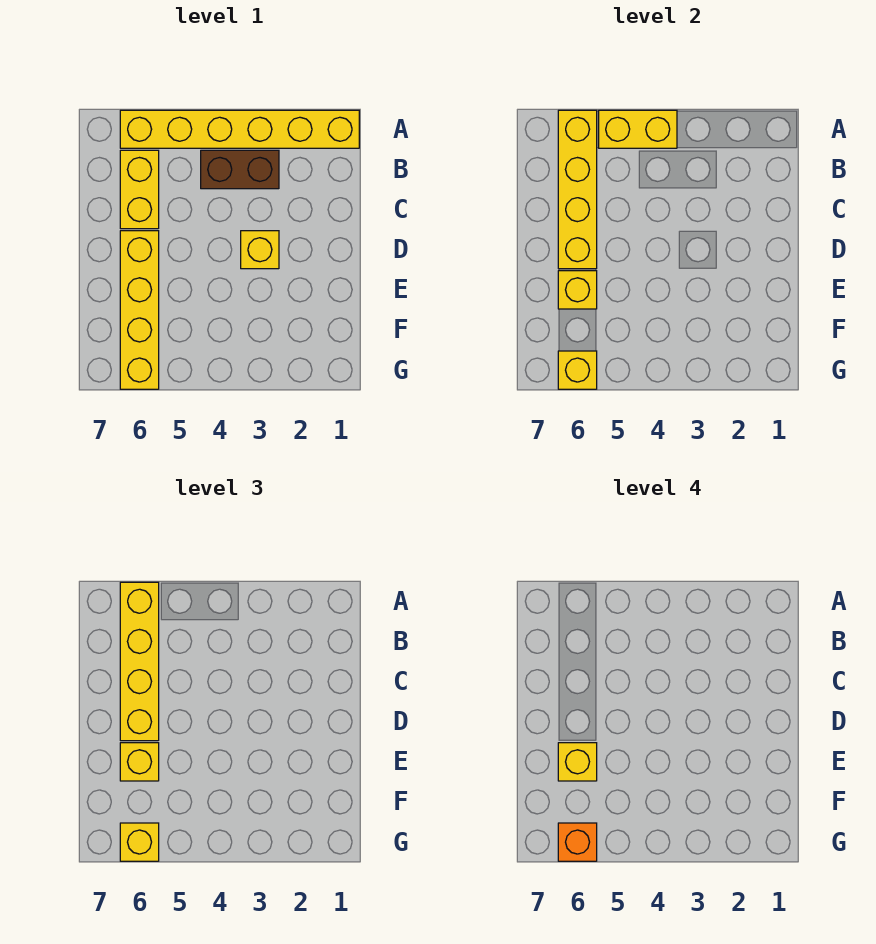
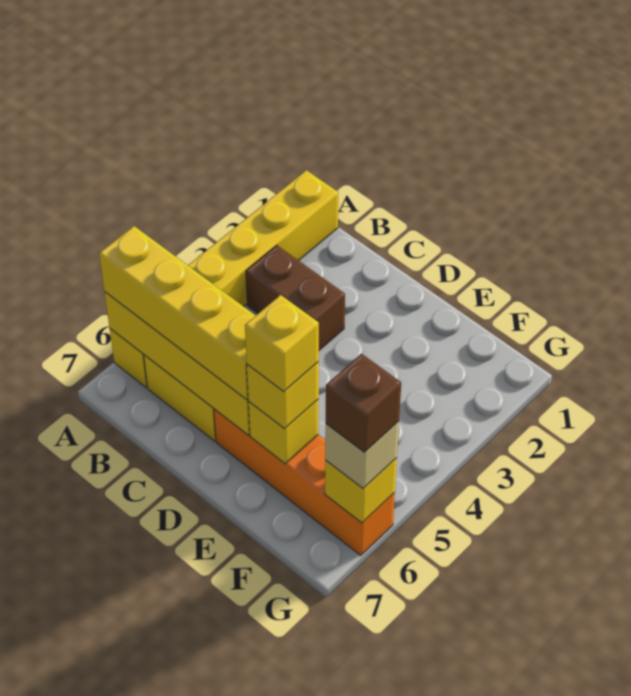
yellow 1x2 brick [599,110,677,148] -> none
brown 1x2 brick [201,150,279,189] -> brown 1x2 brick turned to [246,245,345,350]
yellow 1x1 brick [241,231,279,269] -> none
yellow 1x4 brick [120,231,159,389] -> orange 1x4 brick [214,409,395,555]
yellow 1x1 brick [120,823,159,861] -> tan 1x1 brick [325,421,399,488]
orange 1x1 brick [558,823,597,861] -> brown 1x1 brick [326,354,401,452]

